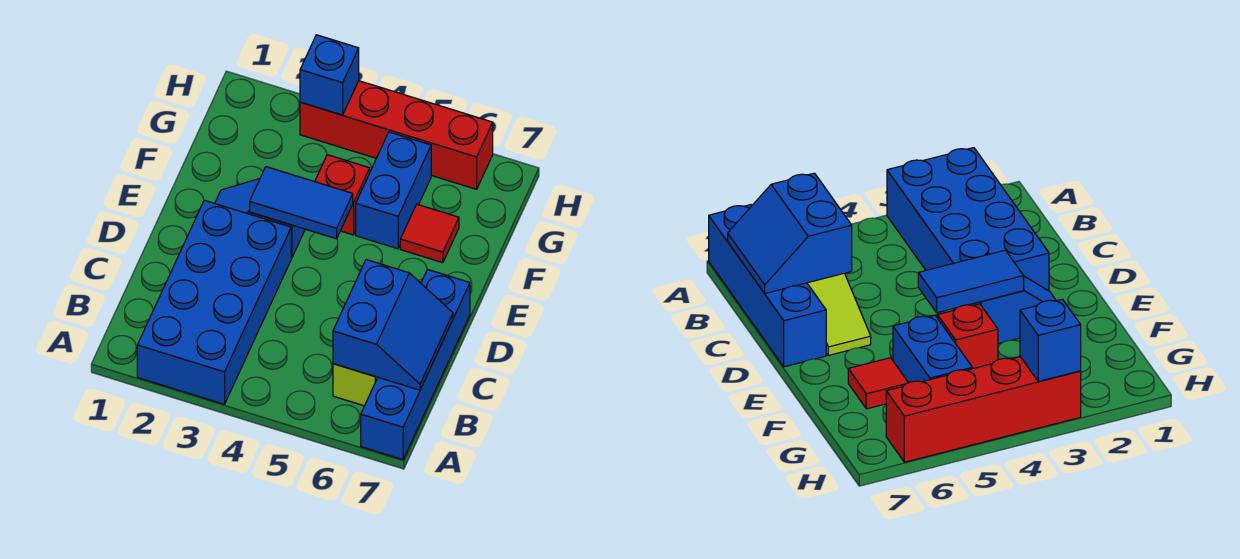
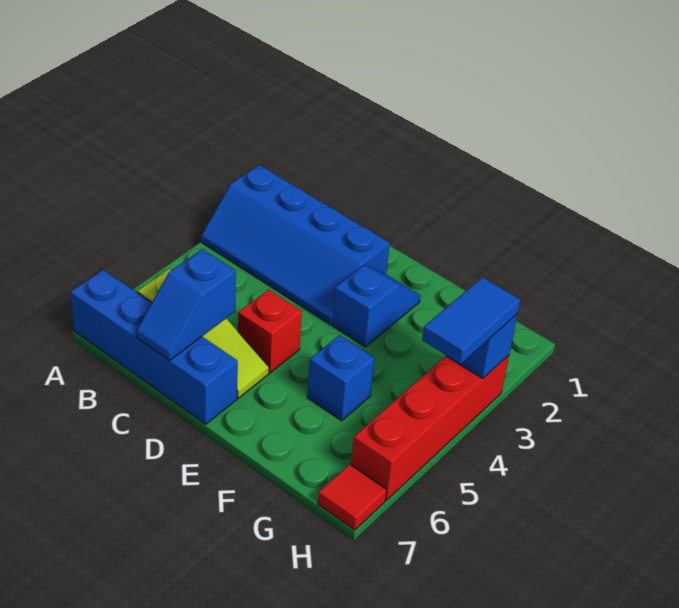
blue 2x4 brick [137,200,291,404] -> blue 2x4 slope [201,165,390,325]
blue 2x2 slope [333,260,453,390] -> blue 1x2 slope [136,249,236,360]
blue 1x2 tile [250,167,353,239] -> blue 1x2 tile moved to [422,277,520,364]
red 1x1 brick [315,155,370,235] -> red 1x1 brick moved to [238,289,302,373]
blue 1x2 brick [356,132,431,249] -> blue 1x1 brick [307,335,375,421]
red 1x1 tile [400,204,459,263] -> red 1x1 tile moved to [318,464,387,530]

